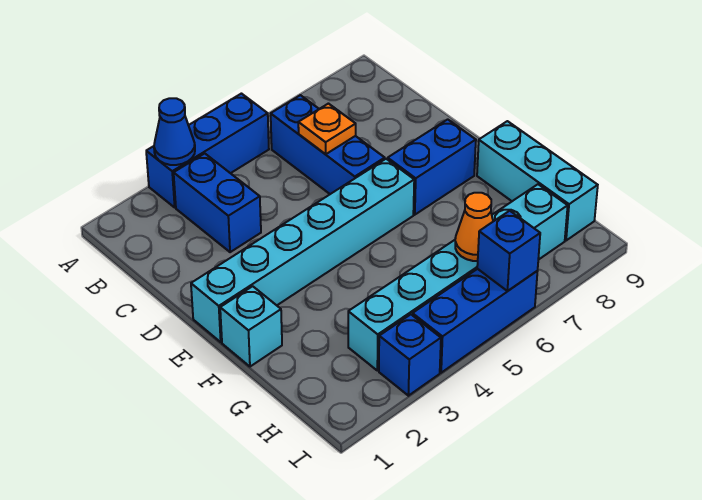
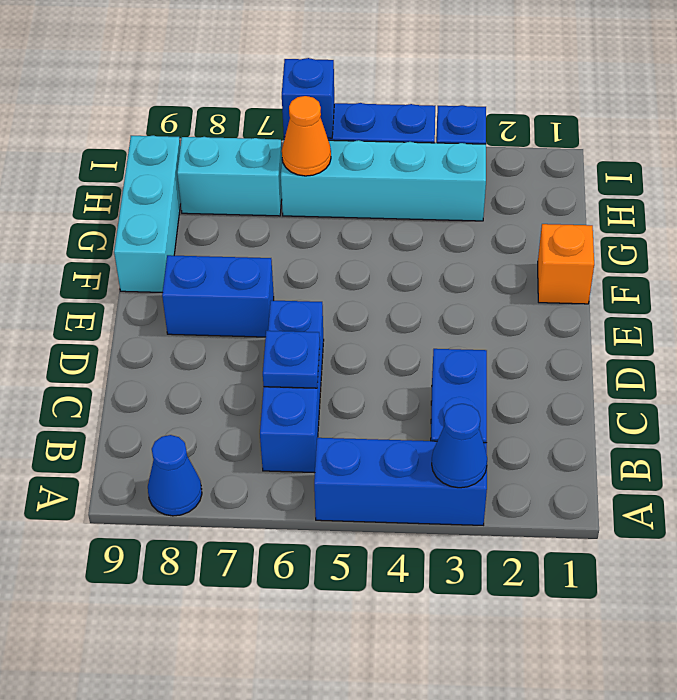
none -> blue 1x1 cone [148,435,202,516]
orange 1x1 plate [298,104,356,154] -> blue 1x1 plate [263,331,320,388]
cyan 1x6 brick [191,159,414,342] -> none
cyan 1x1 brick [220,286,282,367] -> orange 1x1 brick [538,224,594,304]

